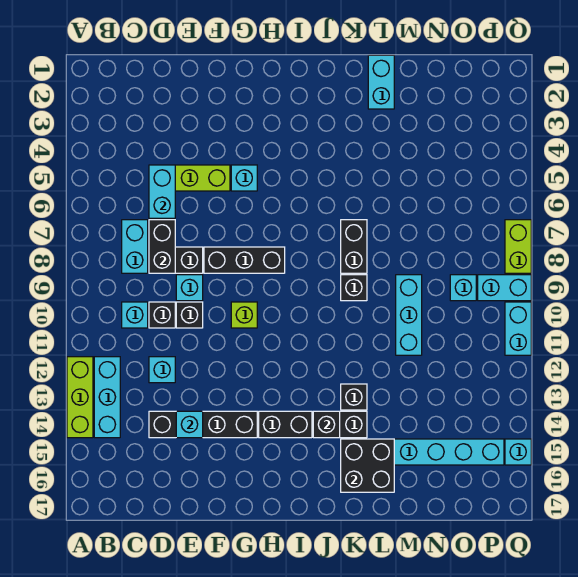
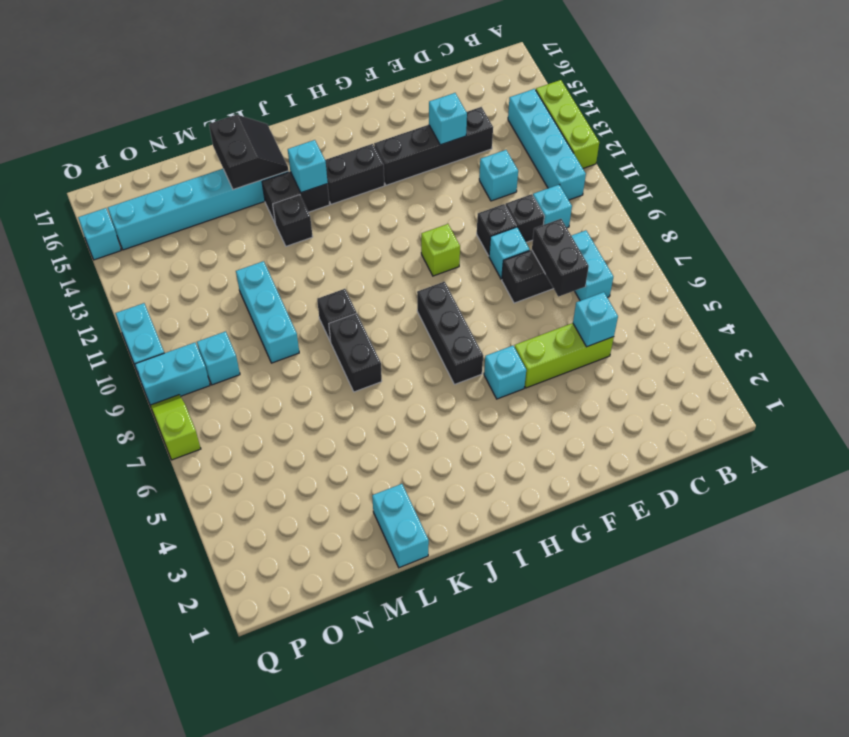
cyan 1x3 brick [94,357,120,438] -> cyan 1x4 brick [508,89,586,200]
cyan 1x2 brick [149,165,175,218] -> cyan 1x1 brick [573,292,618,347]
black 1x3 brick [204,247,285,273] -> black 1x3 brick turned to [417,282,483,385]
black 1x1 brick [313,411,340,438] -> cyan 1x1 brick [288,140,328,193]
black 2x2 brick [341,439,394,492] -> black 2x2 slope [209,115,288,190]
lime 1x2 brick [505,220,531,273] -> lime 1x2 slope [150,395,201,460]

